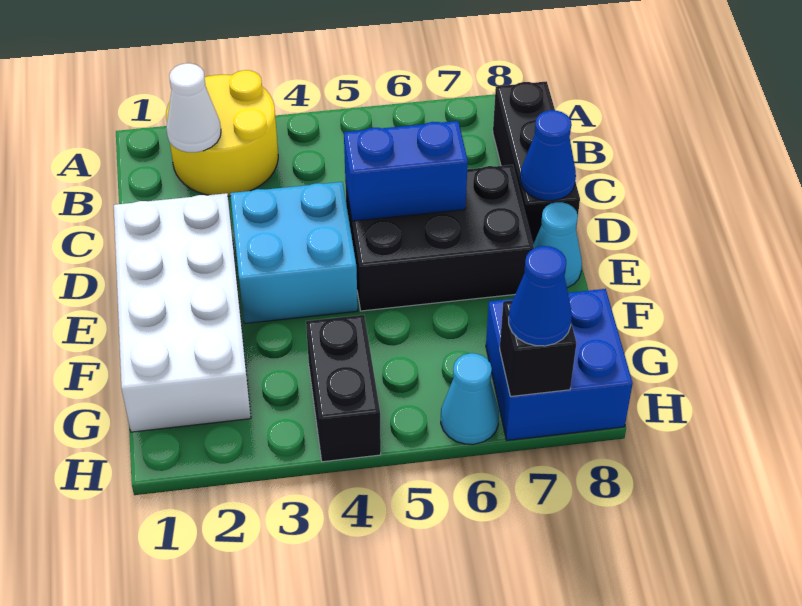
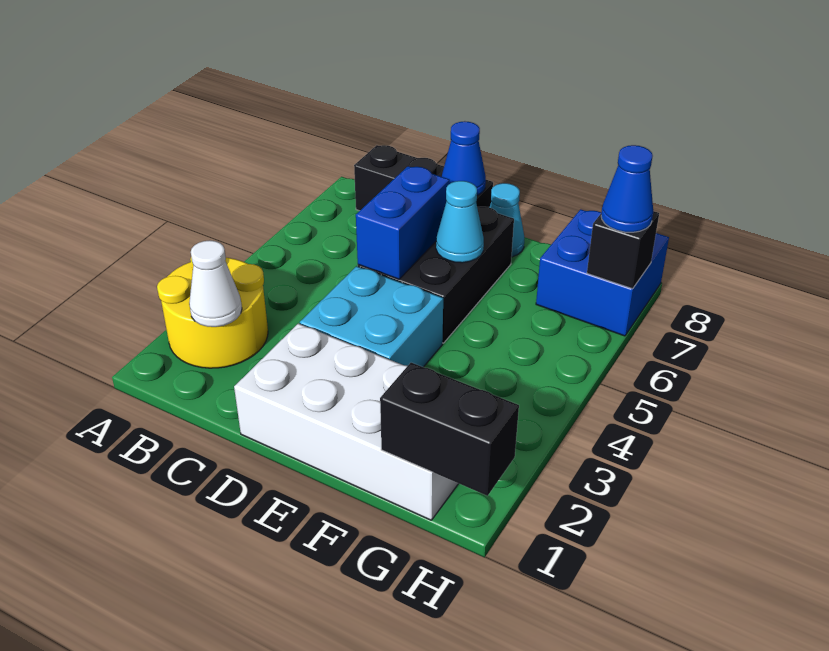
black 1x2 brick [306,315,381,462] -> black 1x2 brick moved to [380,363,519,496]
cyan 1x1 cone [441,353,499,444] -> cyan 1x1 cone moved to [436,181,484,263]

